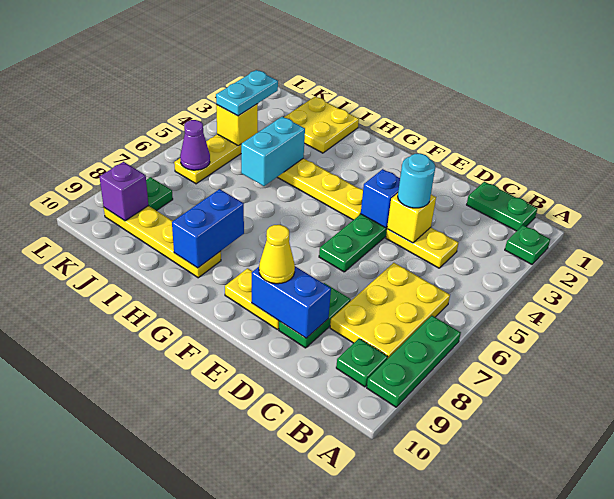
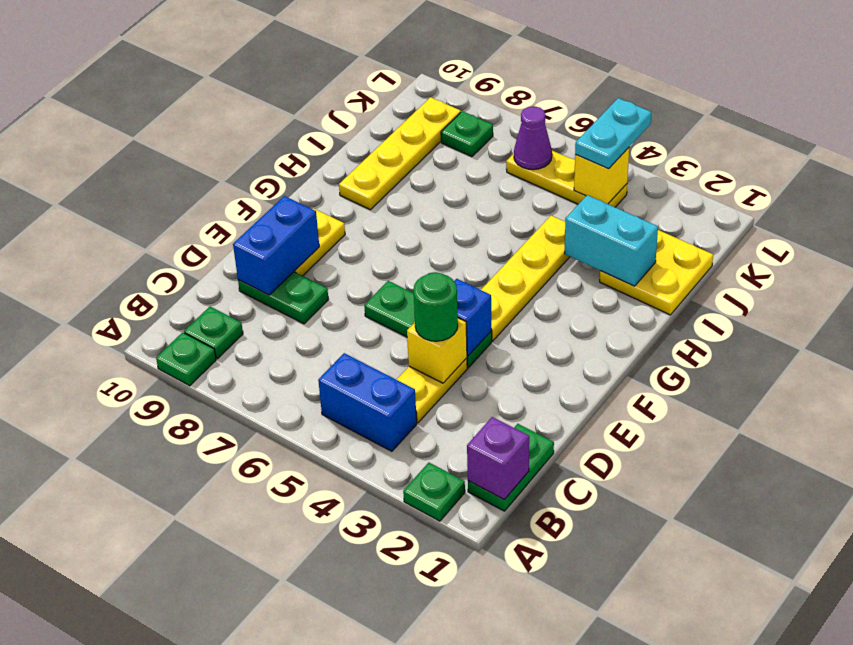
green 1x3 plate [367,316,461,407] -> green 1x1 plate [156,332,216,386]
yellow 2x3 plate [330,263,450,358] -> none
cyan 1x1 round brick [398,153,435,208] -> green 1x1 round brick [413,272,458,341]
yellow 1x1 cone [259,225,295,284] -> none
blue 1x2 brick [172,189,244,268] -> blue 1x2 brick moved to [318,353,417,451]
cyan 1x2 brick [241,116,305,186] -> cyan 1x2 brick moved to [565,195,658,286]
cyan 1x2 plate [216,70,278,116] -> cyan 1x2 plate turned to [575,98,651,169]
purple 1x1 brick [100,162,148,221] -> purple 1x1 brick moved to [467,417,529,500]

